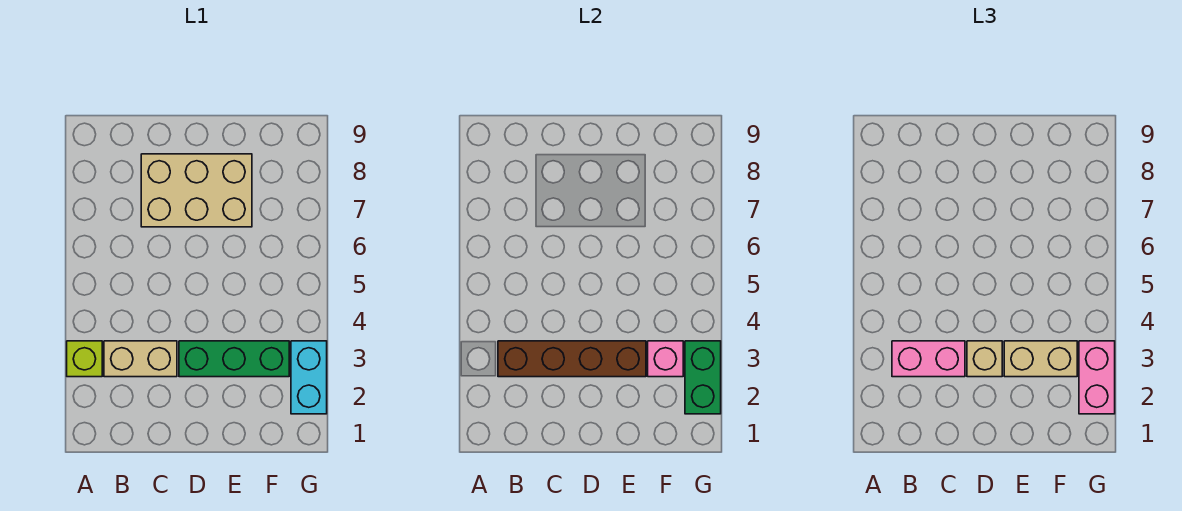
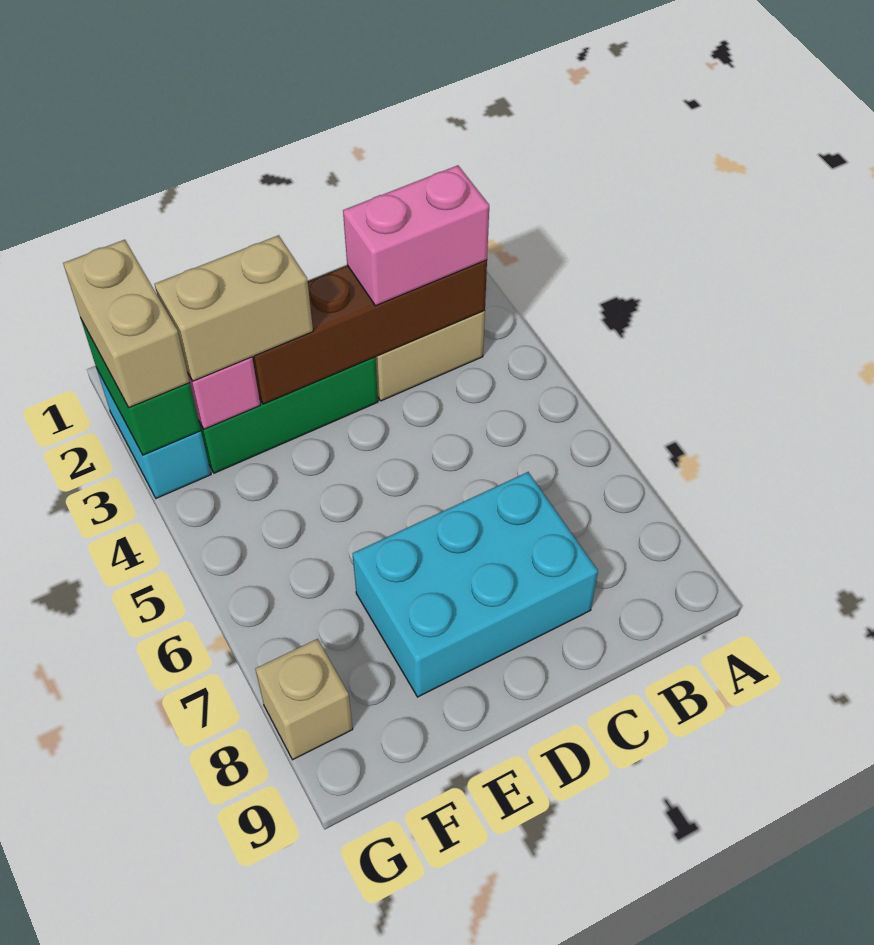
lime 1x1 brick [67,341,102,377] -> none
tan 2x3 brick [141,154,252,227] -> cyan 2x3 brick [353,472,598,697]
tan 1x1 brick [967,341,1002,377] -> tan 1x1 brick moved to [256,639,353,760]
pink 1x2 brick [1079,341,1115,414] -> tan 1x2 brick [63,240,190,408]

